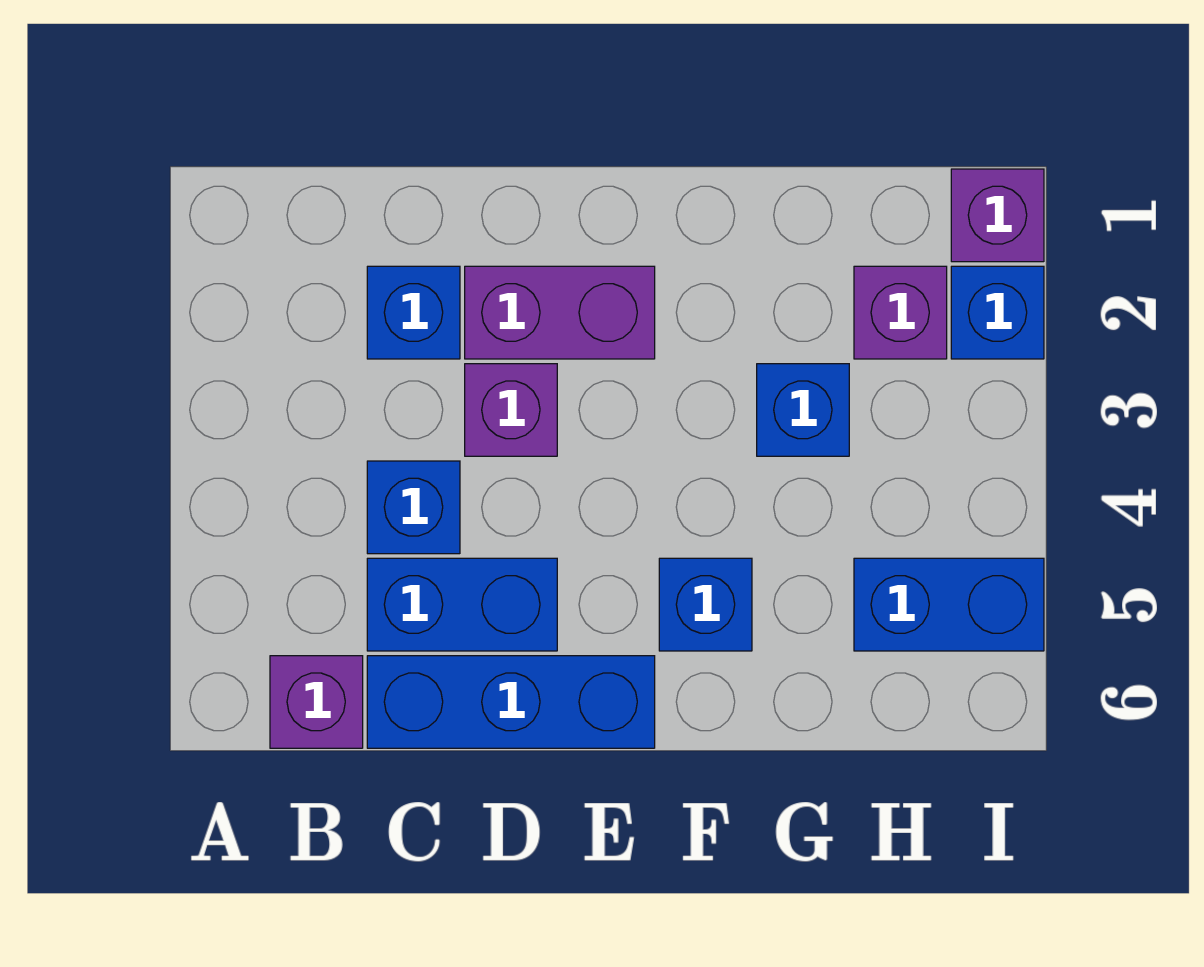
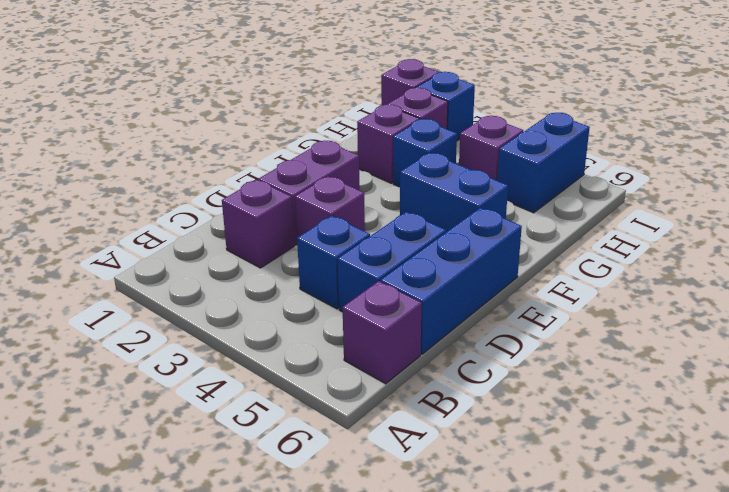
blue 1x1 brick [367,266,460,359] -> purple 1x1 brick [222,180,294,268]
blue 1x1 brick [659,558,752,651] -> blue 1x2 brick [400,153,508,232]
none -> purple 1x1 brick [357,104,420,183]
none -> purple 1x1 brick [459,116,524,180]

